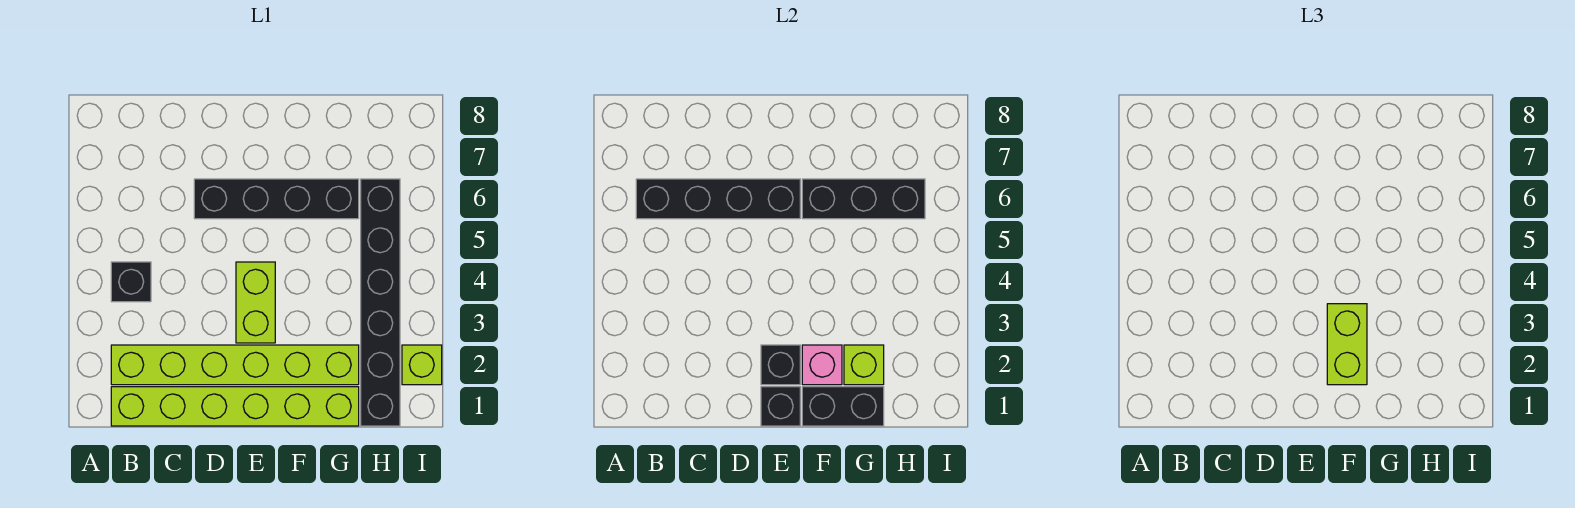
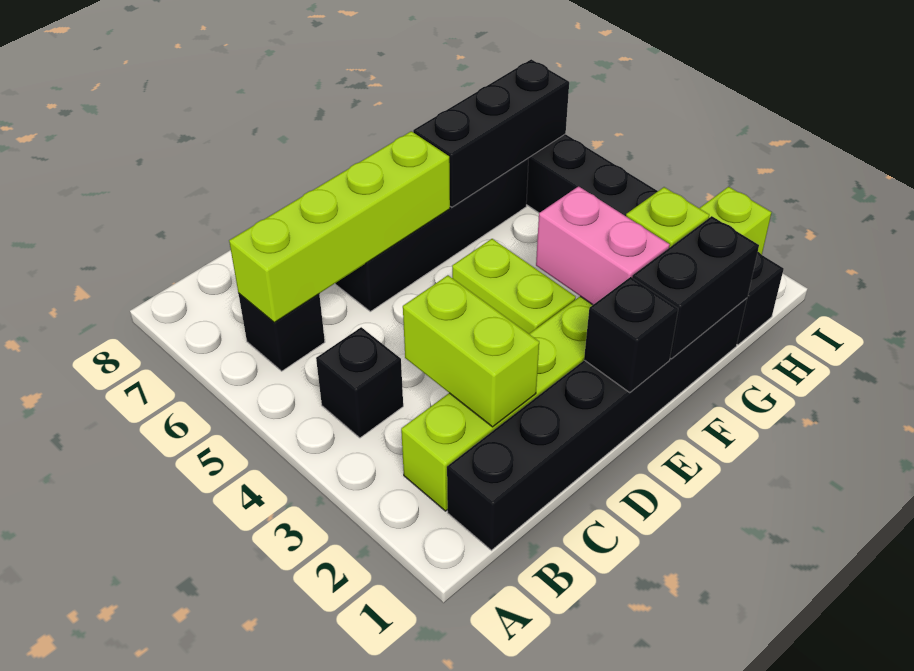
lime 1x6 brick [111,387,359,426] -> black 1x6 brick [447,298,747,550]
black 1x4 brick [636,179,800,219] -> lime 1x4 brick [229,131,450,322]
black 1x1 brick [761,345,800,385] -> black 1x1 brick moved to [238,293,325,371]
pink 1x1 brick [802,345,842,385] -> pink 1x2 brick [536,186,670,305]
lime 1x2 brick [1327,304,1367,385] -> lime 1x2 brick moved to [403,275,539,427]

